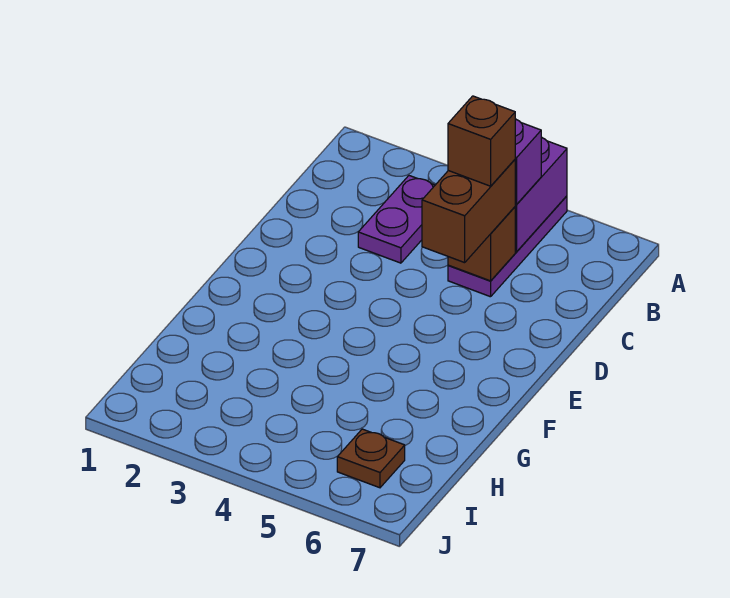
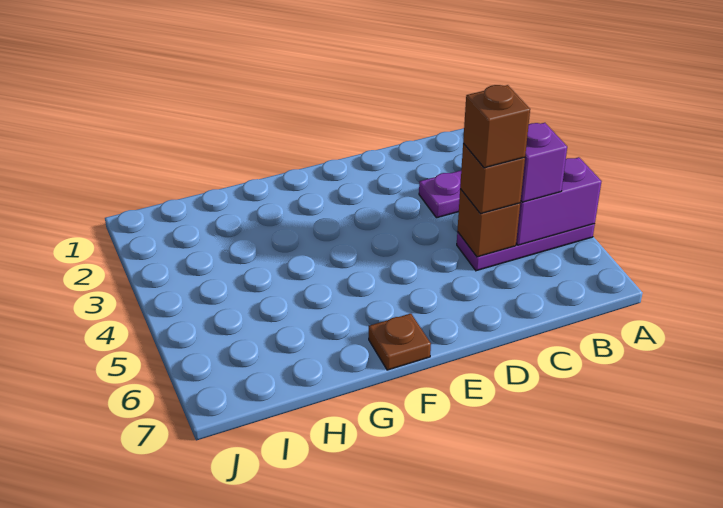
brown 1x2 brick [422,160,515,263] -> brown 1x1 brick [460,144,525,214]
brown 1x1 plate [337,429,405,488] -> brown 1x1 plate moved to [369,314,431,370]

